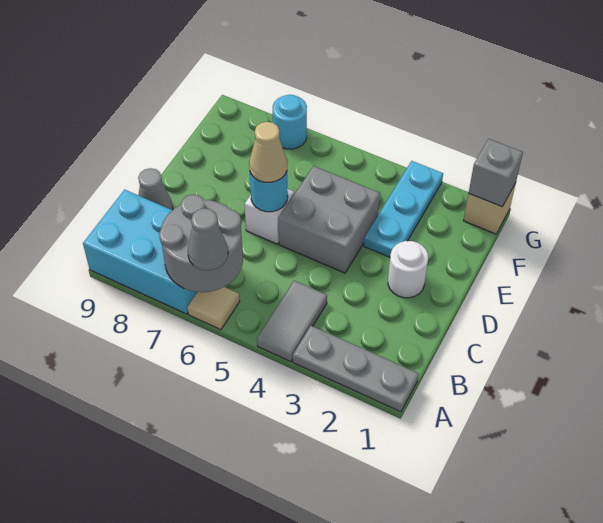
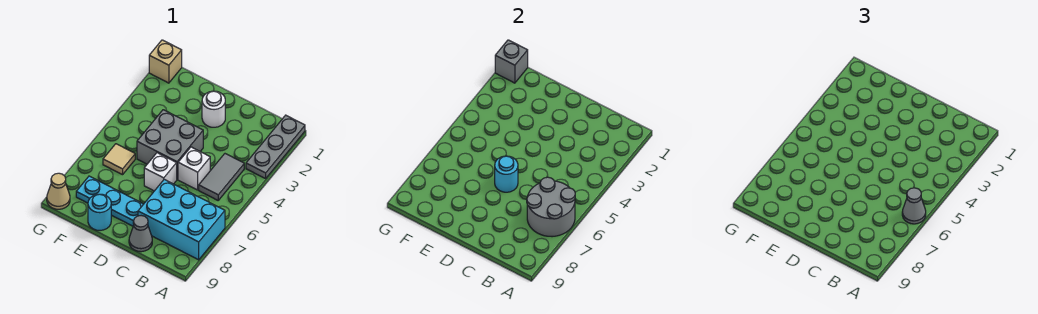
grey 1x2 tile [257,281,327,362] -> grey 1x2 tile turned to [199,154,244,200]
tan 1x1 tile [187,287,240,330] -> tan 1x1 tile moved to [103,144,135,175]
cyan 2x3 brick [83,190,197,314] -> cyan 2x3 brick turned to [138,179,225,260]
none -> white 1x1 brick [178,147,210,190]
tan 1x1 cone [249,122,287,182] -> tan 1x1 cone moved to [47,173,70,209]
cyan 1x3 plate [364,161,443,257] -> cyan 1x3 plate moved to [76,176,143,226]
cyan 1x1 round brick [273,95,307,149] -> cyan 1x1 round brick moved to [88,194,111,230]

